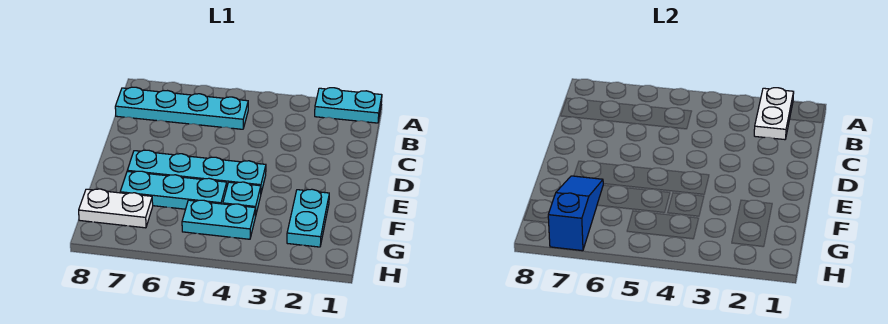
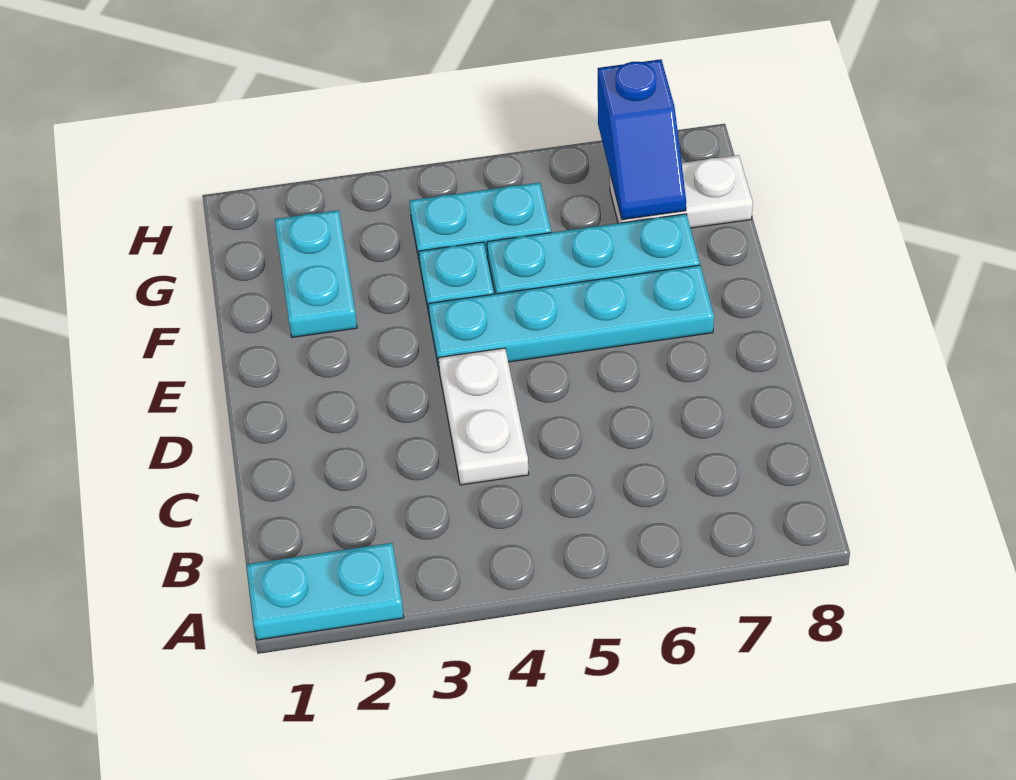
white 1x2 plate [754,88,794,140] -> white 1x2 plate moved to [438,348,529,485]
cyan 1x4 plate [115,87,248,129] -> none
blue 1x3 slope [548,176,603,251] -> blue 1x2 slope [598,59,686,220]

